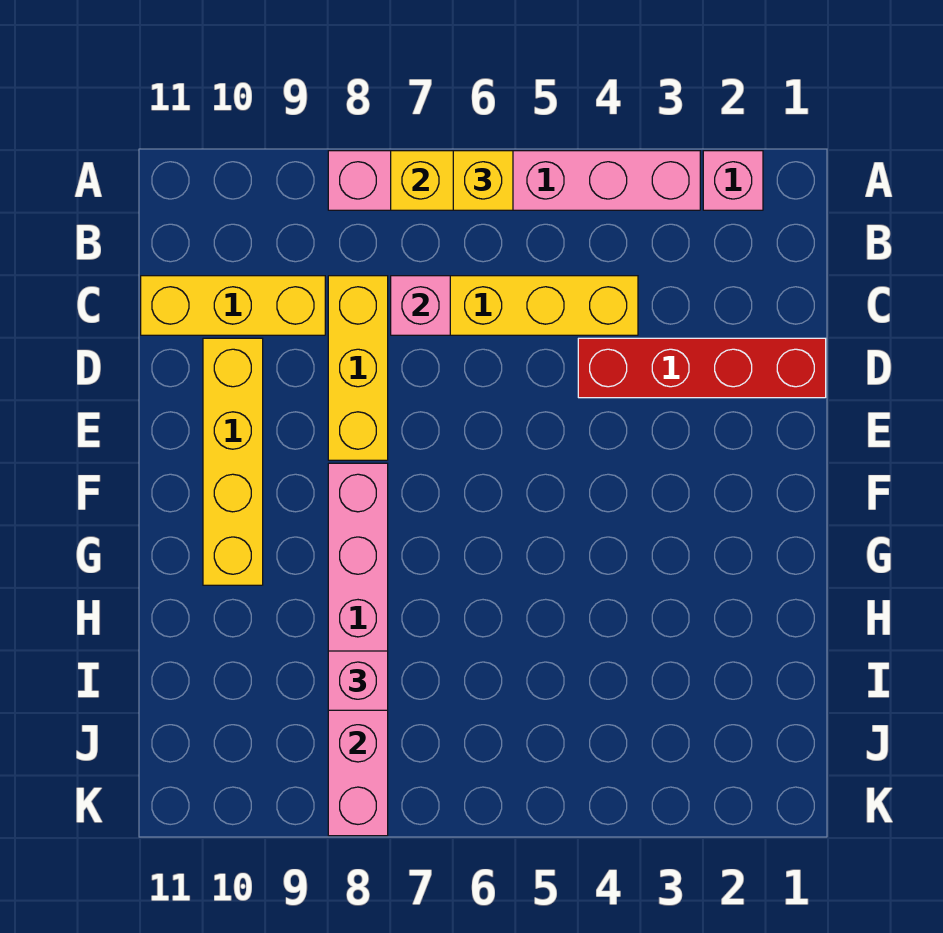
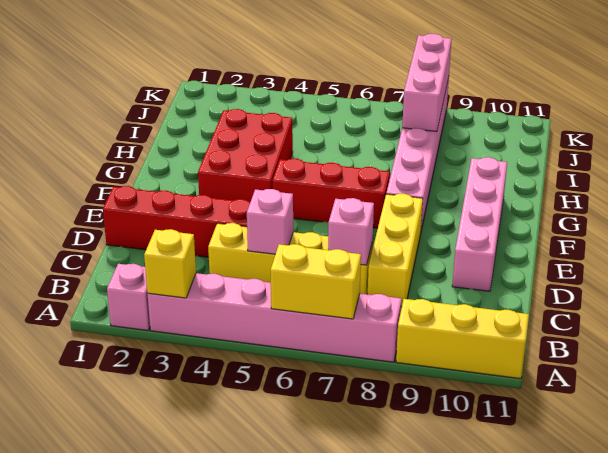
yellow 1x1 brick [453,151,513,210] -> yellow 1x1 brick moved to [144,229,196,298]
yellow 1x3 brick [141,276,325,335] -> yellow 1x3 brick moved to [396,299,529,379]
yellow 1x4 brick [203,338,263,585] -> pink 1x4 brick [452,157,507,291]
none -> red 2x3 brick [198,109,293,202]
none -> red 1x3 brick [273,159,390,228]
pink 1x1 brick [328,651,388,710] -> pink 1x1 brick moved to [247,189,293,254]

